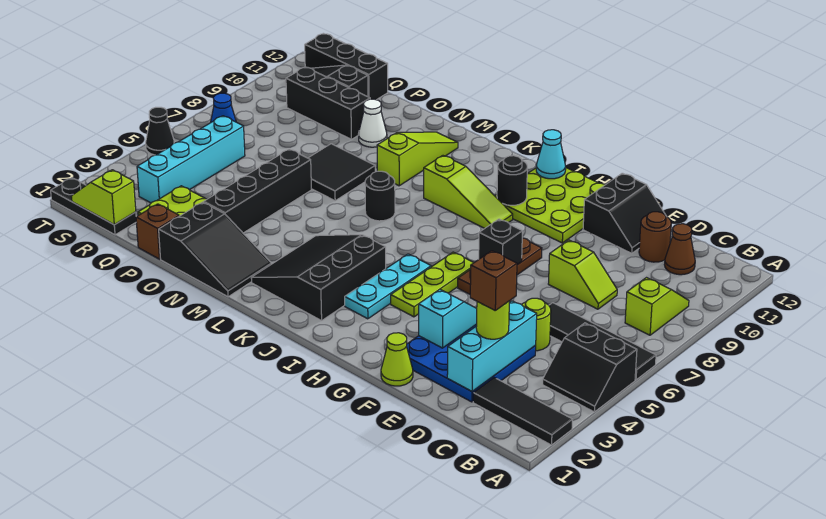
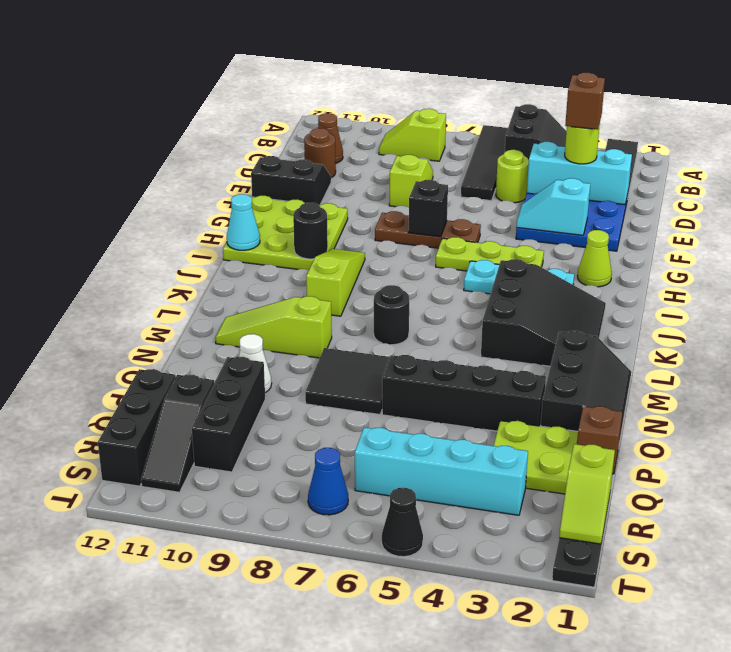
lime 1x1 cone [381,333,413,386] -> lime 1x1 cone moved to [577,230,612,287]
black 3x3 slope [251,235,386,321] -> black 3x3 slope turned to [481,259,606,366]
black 2x3 slope [159,202,271,297] -> black 2x3 slope turned to [541,331,631,443]

